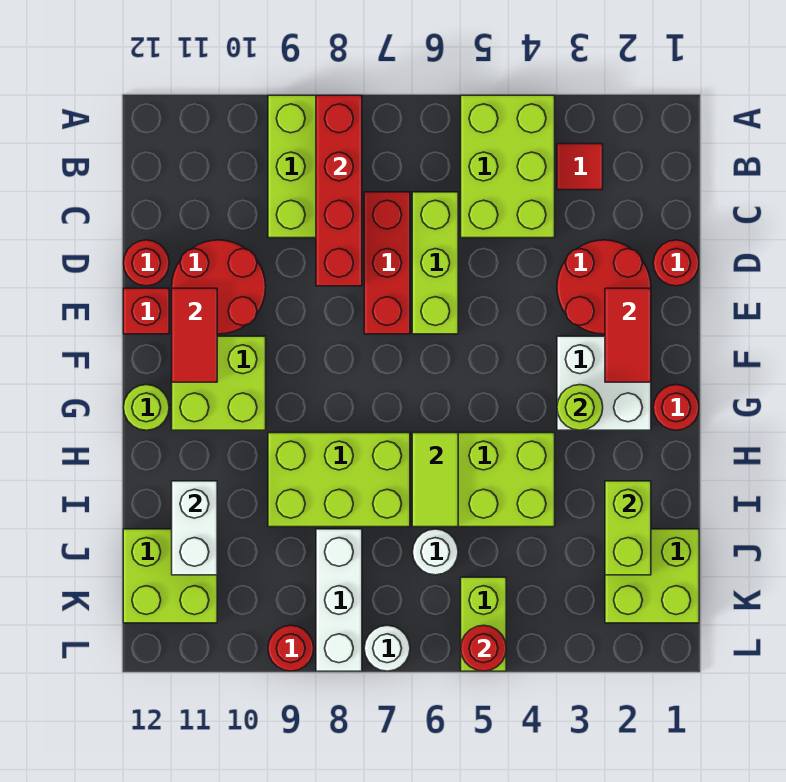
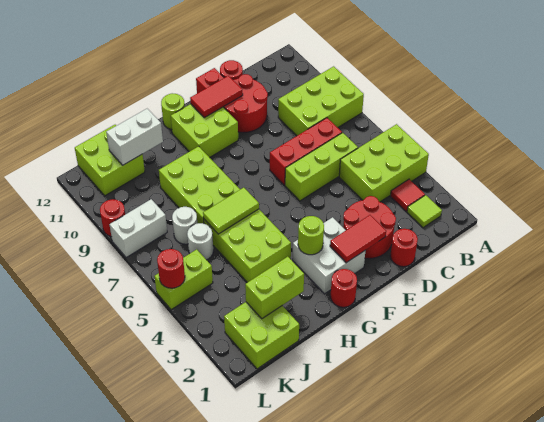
red 1x4 brick [316,95,362,286] -> none
none -> lime 1x1 tile [407,195,442,228]
white 1x3 brick [316,529,362,671] -> white 1x2 brick [110,199,167,258]
white 1x1 round brick [364,625,410,671] -> white 1x1 round brick moved to [172,207,197,244]

